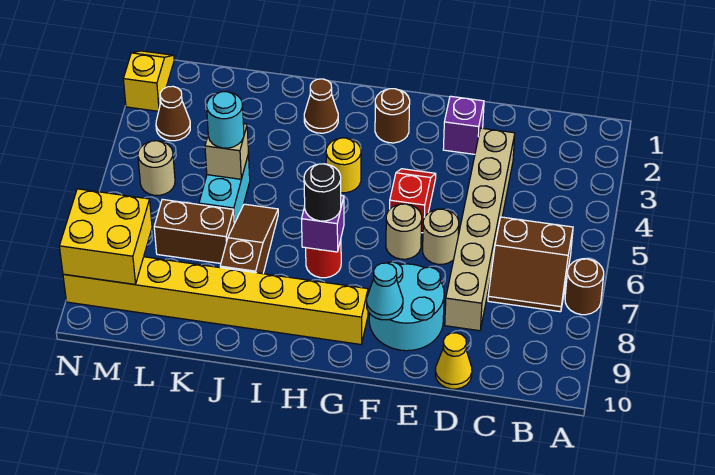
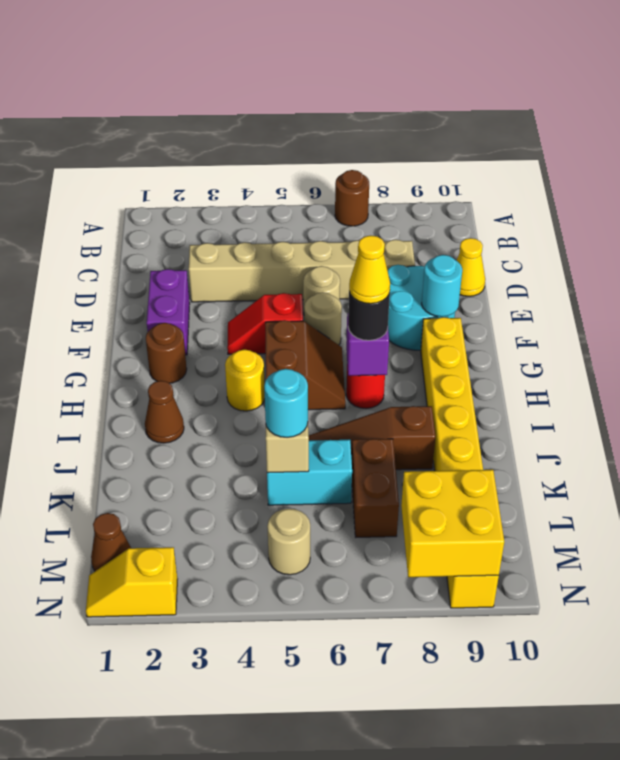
brown 2x2 slope [488,217,573,312] -> brown 2x2 slope moved to [265,320,345,410]
purple 1x1 brick [443,96,484,154] -> purple 1x2 brick [147,269,190,355]
cyan 1x1 cone [367,263,403,320] -> cyan 1x1 round brick [422,255,462,317]
none -> yellow 1x1 cone [349,236,390,304]
brown 1x1 cone [156,86,190,141] -> brown 1x1 cone moved to [91,513,131,571]

